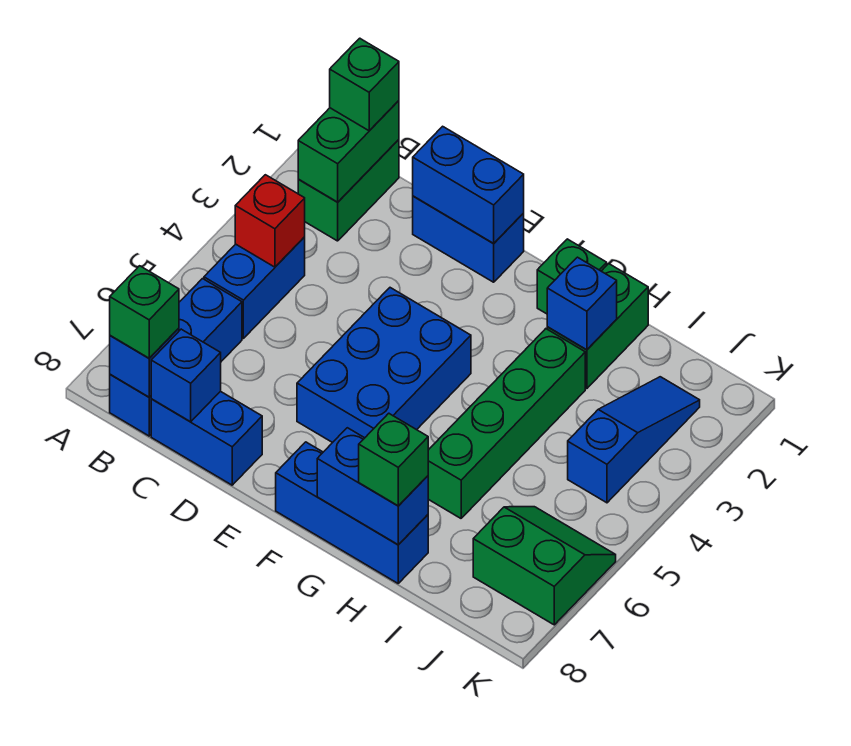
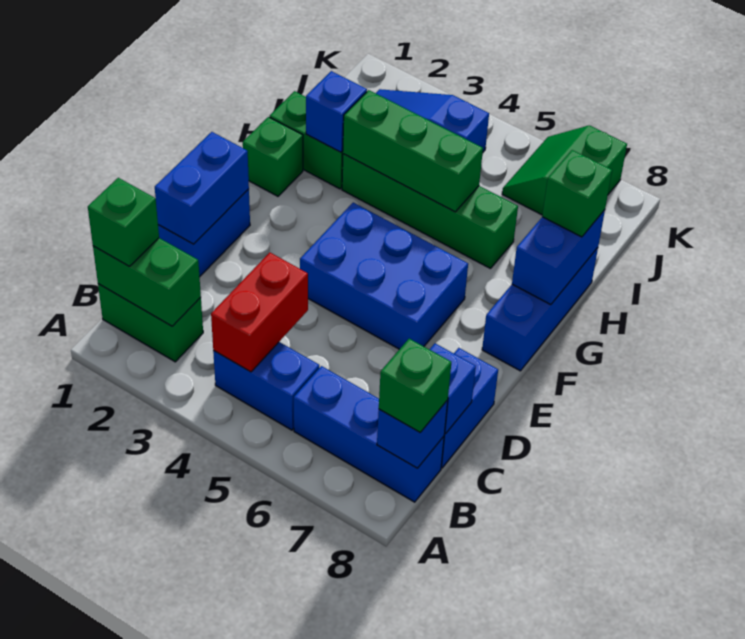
red 1x1 brick [235,175,305,267] -> red 1x2 brick [211,252,308,372]
none -> green 1x3 brick [343,90,483,212]

